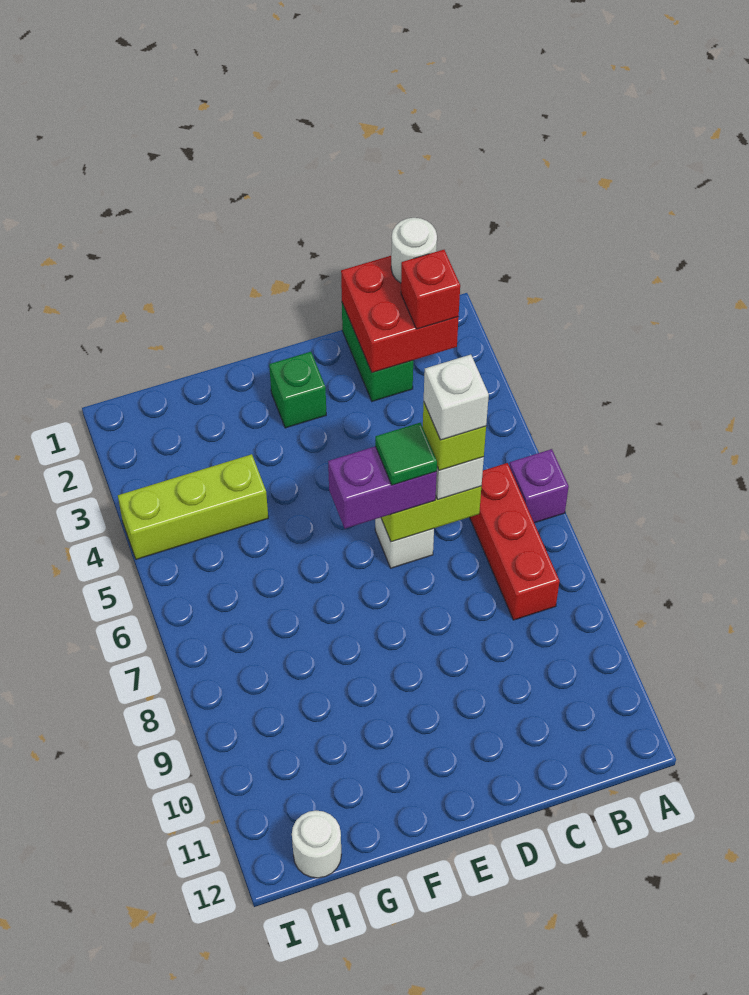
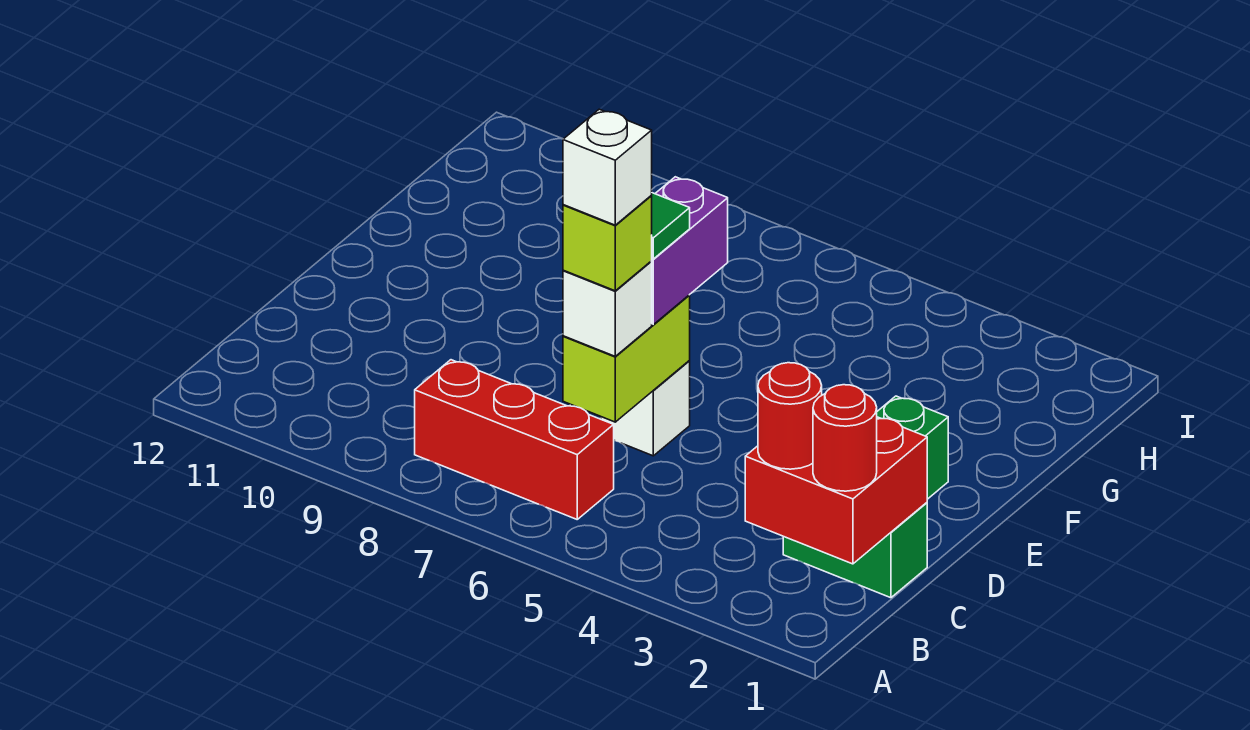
purple 1x1 brick [509,449,569,523] -> none
white 1x1 round brick [391,218,437,283] -> red 1x1 round brick [813,385,877,491]
red 1x1 brick [401,250,460,329] -> red 1x1 round brick [758,363,822,469]
lime 1x3 brick [118,454,268,559] -> none
white 1x1 round brick [292,810,341,878] -> none

